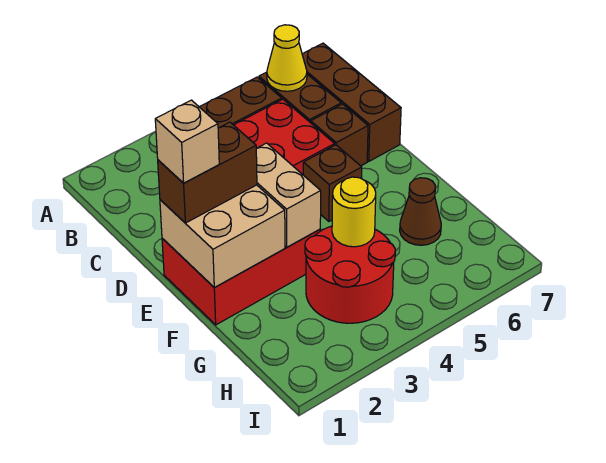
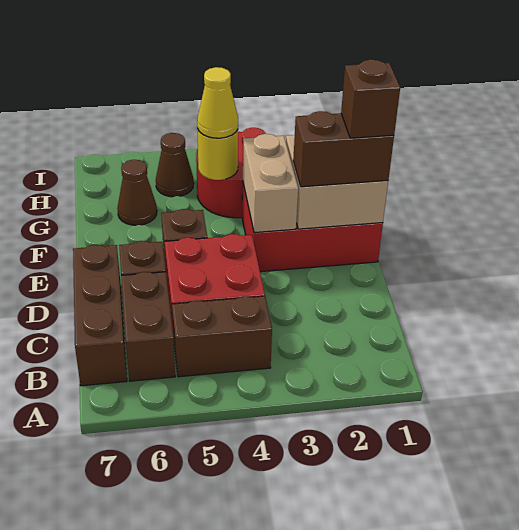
yellow 1x1 cone [267,25,307,91] -> yellow 1x1 cone moved to [197,67,238,138]
tan 1x1 brick [155,100,219,183] -> brown 1x1 brick [341,60,400,138]
none -> brown 1x1 cone [156,133,194,197]

